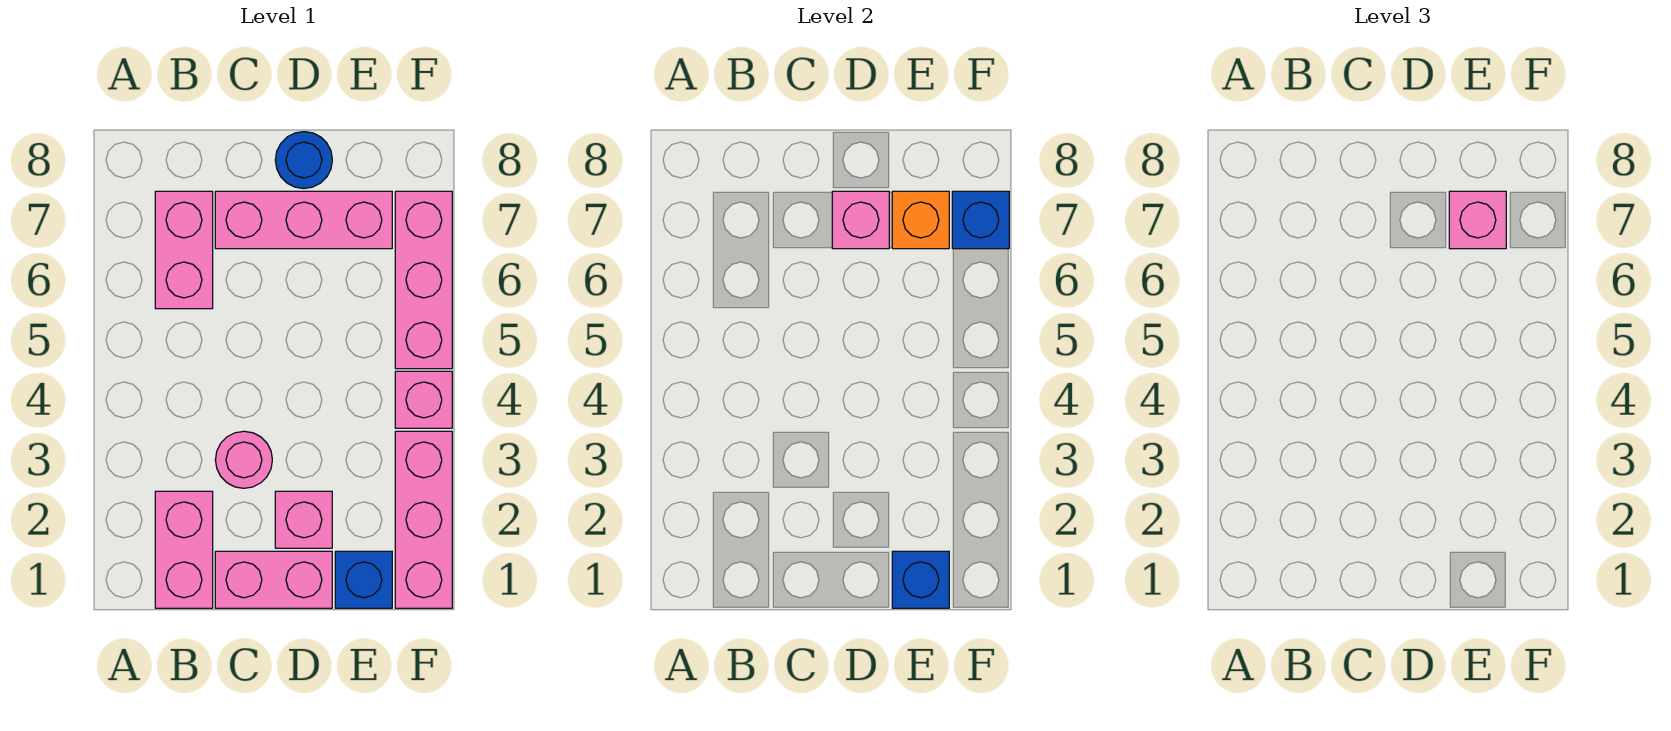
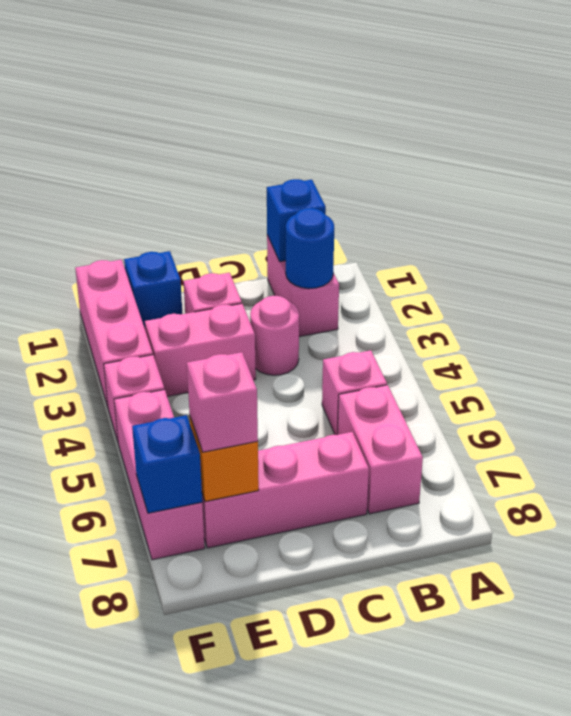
pink 1x2 brick [215,551,332,608] -> pink 1x2 brick moved to [145,304,256,396]
pink 1x1 brick [832,191,889,249] -> pink 1x1 brick moved to [322,350,387,435]
blue 1x1 round brick [275,132,332,189] -> blue 1x1 round brick moved to [286,208,334,289]
blue 1x1 brick [892,551,949,608] -> blue 1x1 brick moved to [267,179,326,262]

